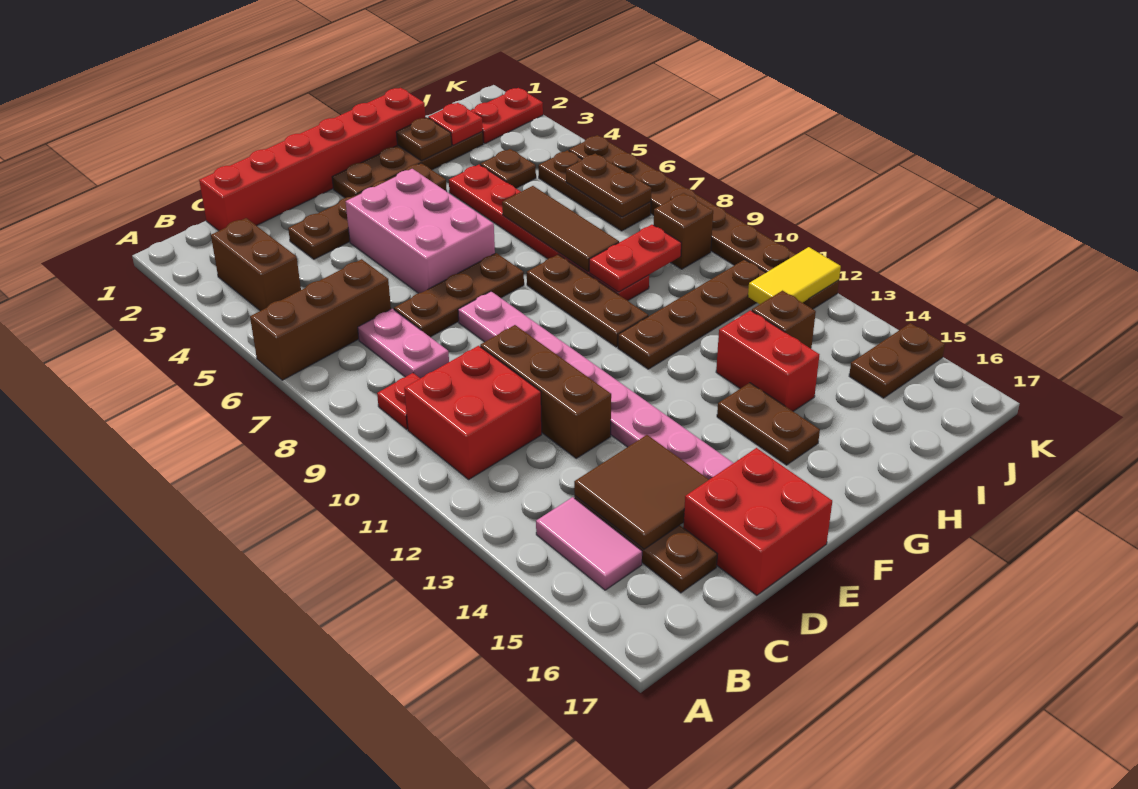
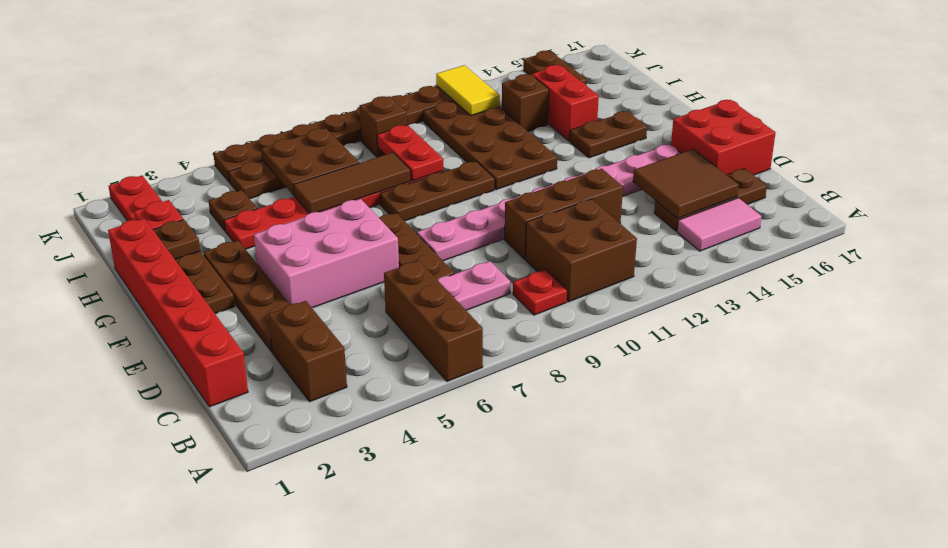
brown 1x2 brick [211,218,301,311] -> brown 1x2 brick turned to [268,301,347,402]
red 2x2 brick [404,346,542,479] -> brown 2x2 brick [526,199,637,302]
brown 1x4 plate [618,260,766,369] -> brown 2x4 plate [423,101,557,190]
red 1x2 brick [716,310,819,411] -> red 1x2 brick turned to [532,65,599,141]
brown 1x2 plate [566,154,652,217] -> brown 2x2 plate [261,128,359,195]

